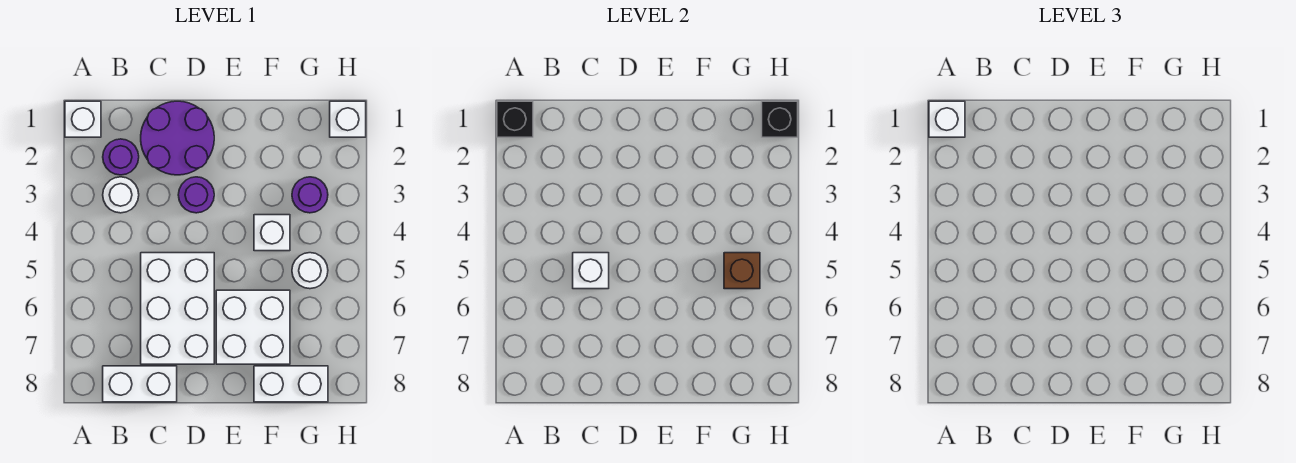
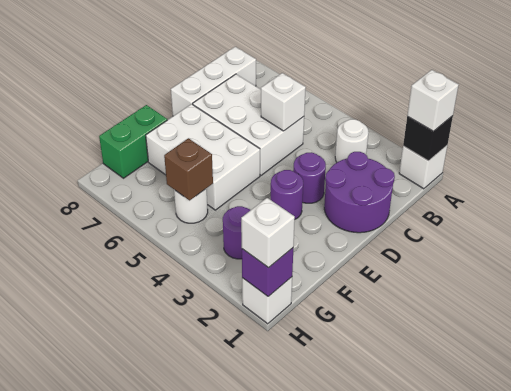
purple 1x1 round brick [103,139,139,175] -> purple 1x1 round brick moved to [271,170,303,219]
white 1x2 brick [103,366,177,402] -> white 1x3 brick [171,47,256,116]
white 2x2 brick [216,290,290,364] -> white 2x3 brick [146,104,260,210]
white 1x1 brick [254,215,290,251] -> white 1x1 brick moved to [241,198,295,268]
white 1x2 brick [254,366,328,402] -> green 1x2 brick [99,105,167,178]
black 1x1 brick [762,101,798,137] -> purple 1x1 brick [242,248,293,296]

